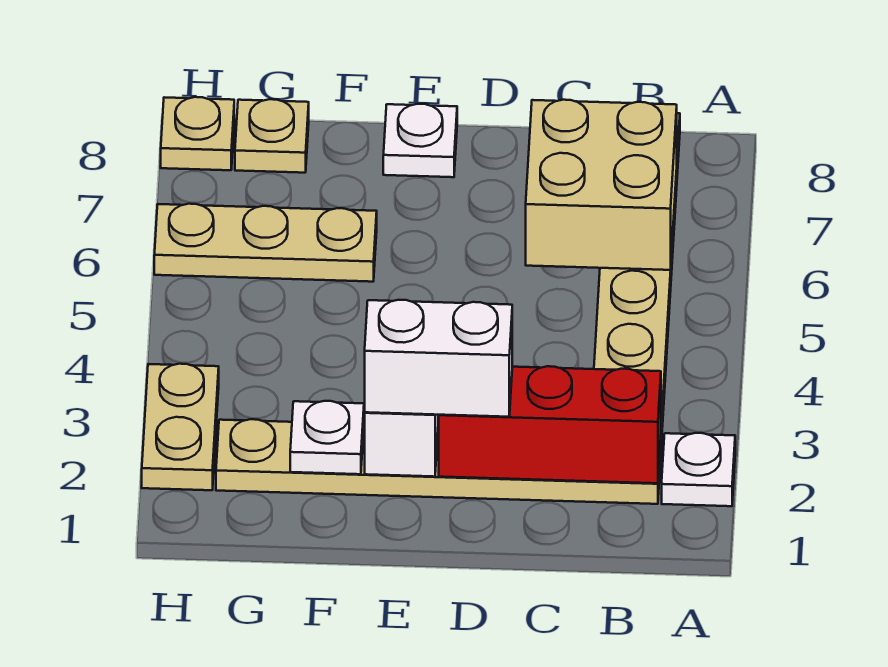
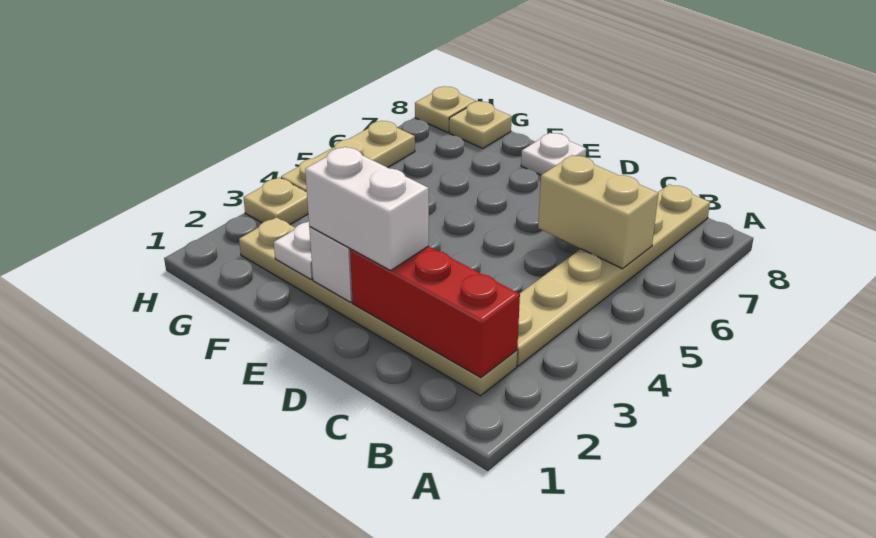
white 1x1 plate [662,433,735,506] -> none
tan 2x2 brick [526,100,677,270] -> tan 1x2 brick [538,155,658,269]
tan 1x3 plate [154,204,377,282] -> tan 1x3 plate turned to [281,121,415,192]
tan 1x2 plate [142,364,219,490] -> tan 1x1 plate [244,178,308,224]

